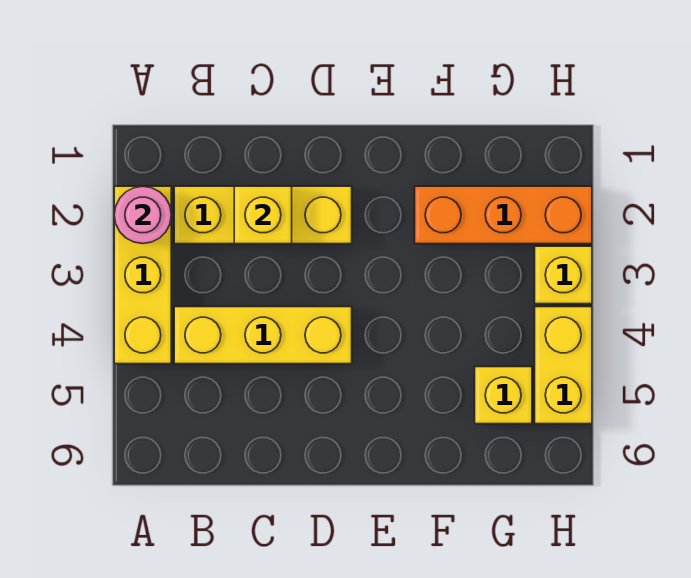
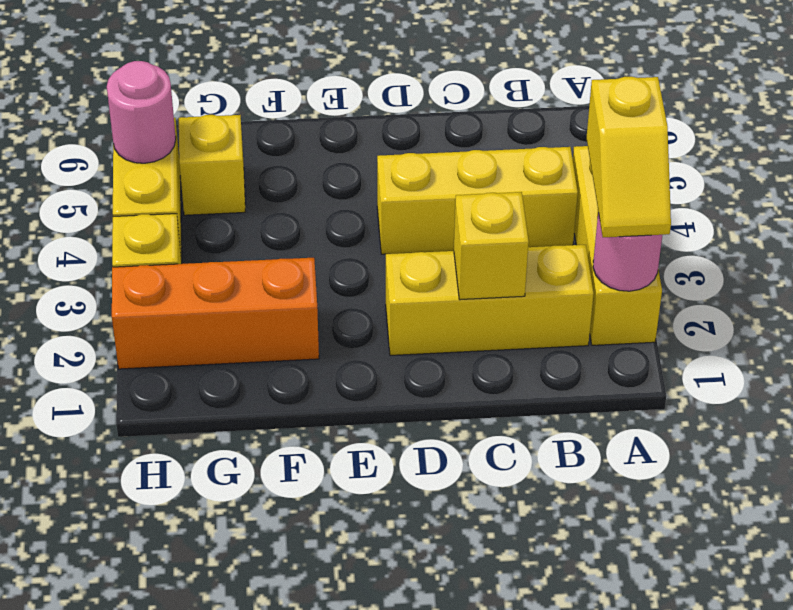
none -> yellow 1x2 slope [586,77,671,237]
none -> pink 1x1 round brick [107,61,176,163]

